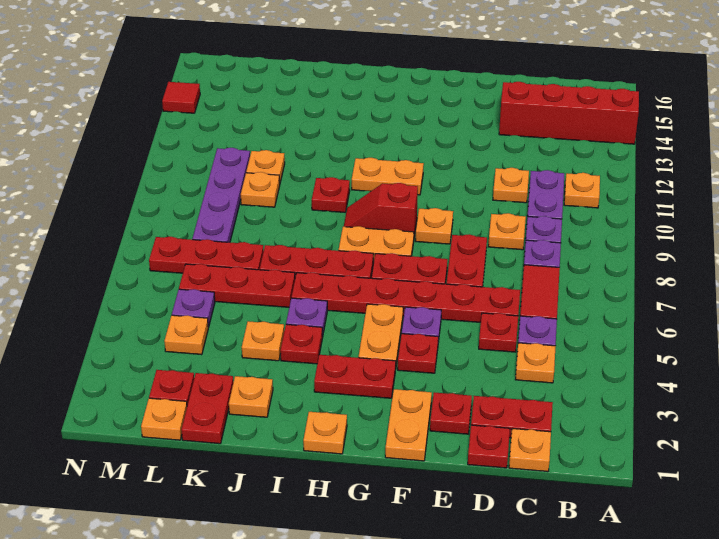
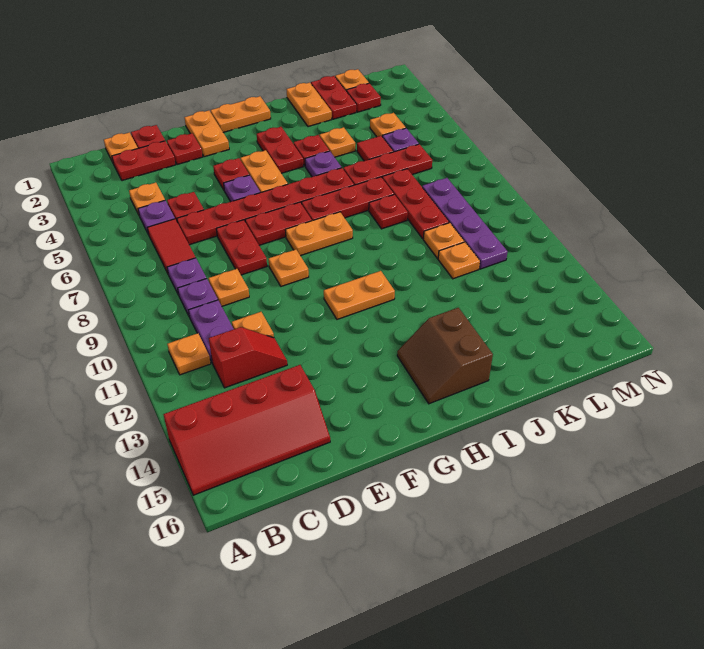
red 1x2 plate [314,355,396,398] -> red 1x2 plate turned to [257,127,303,173]
red 1x2 slope [344,183,418,236] -> red 1x2 slope moved to [209,327,287,388]
orange 1x1 plate [303,412,347,454] -> orange 1x2 plate [211,96,271,132]
none -> brown 2x2 slope [397,308,493,404]
red 1x1 plate [312,177,350,212] -> red 1x1 plate moved to [369,195,408,229]
orange 1x1 plate [229,376,273,417] -> orange 1x2 plate [286,83,332,127]
red 1x3 plate [149,237,264,273] -> red 1x3 plate turned to [382,169,449,239]
red 1x1 tile [162,82,200,113] -> red 1x1 tile moved to [357,136,393,161]

